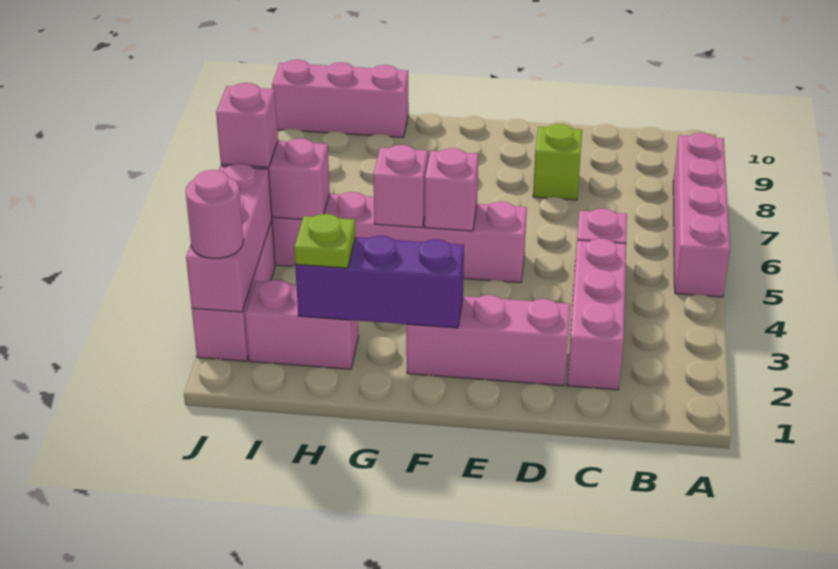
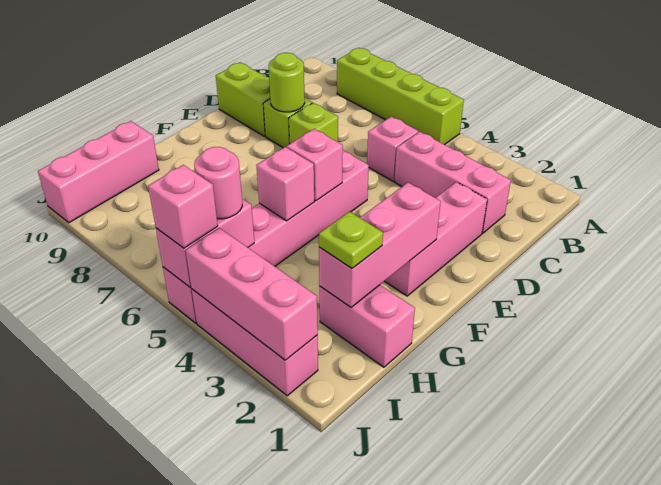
pink 1x4 brick [673,133,730,297] -> lime 1x4 brick [337,48,464,145]
none -> lime 1x1 brick [289,103,338,144]
none -> lime 1x1 round brick [269,53,305,112]
none -> lime 1x2 brick [216,63,270,136]
purple 1x3 brick [295,235,464,328] -> pink 1x3 brick [319,183,441,307]
pink 1x2 brick [245,280,359,369] -> pink 1x2 brick turned to [319,285,415,367]
pink 1x1 round brick [185,170,243,258] -> pink 1x1 round brick moved to [194,147,242,219]

